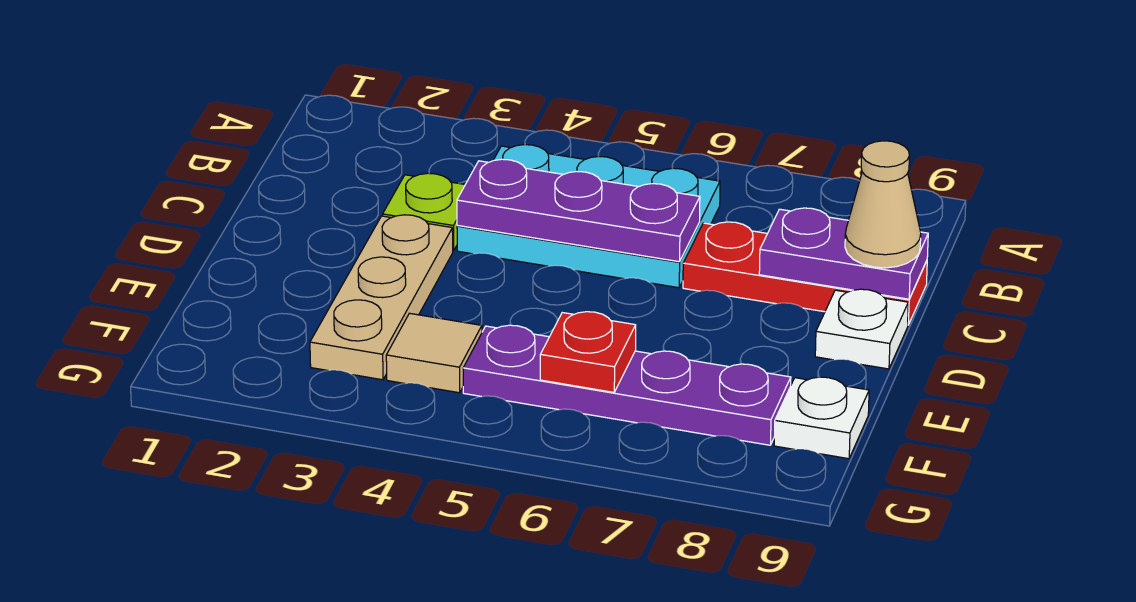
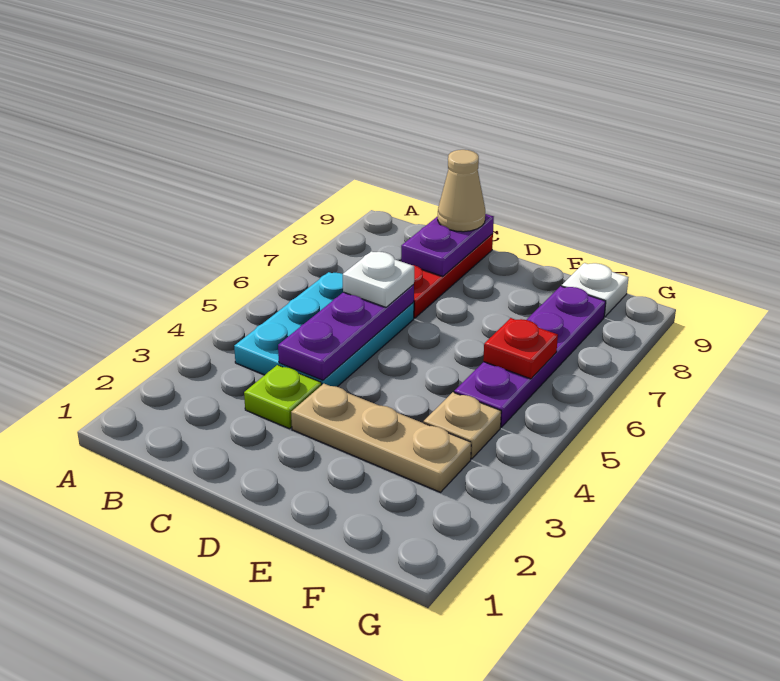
white 1x1 plate [815,289,908,369] -> white 1x1 plate moved to [343,252,414,307]
tan 1x1 tile [386,313,482,393] -> tan 1x1 plate [423,392,501,459]

